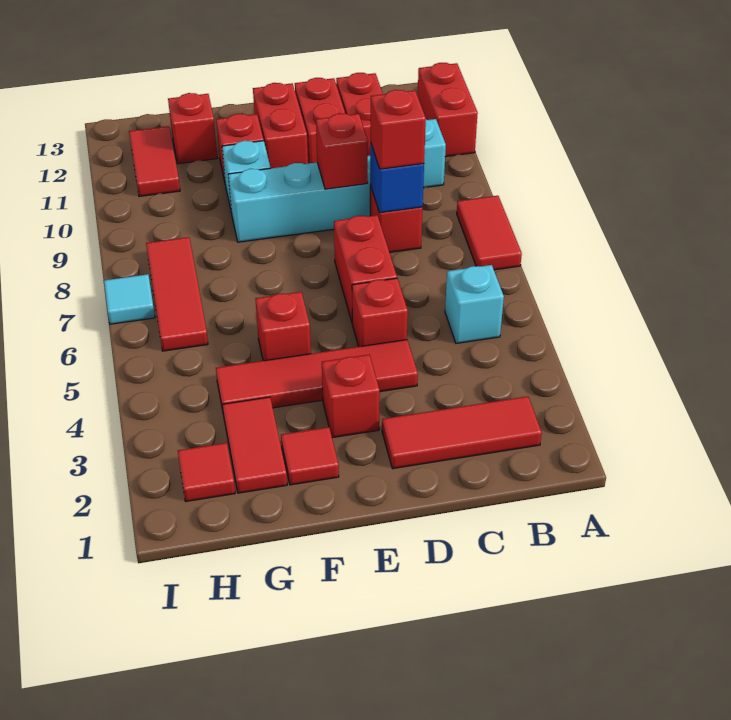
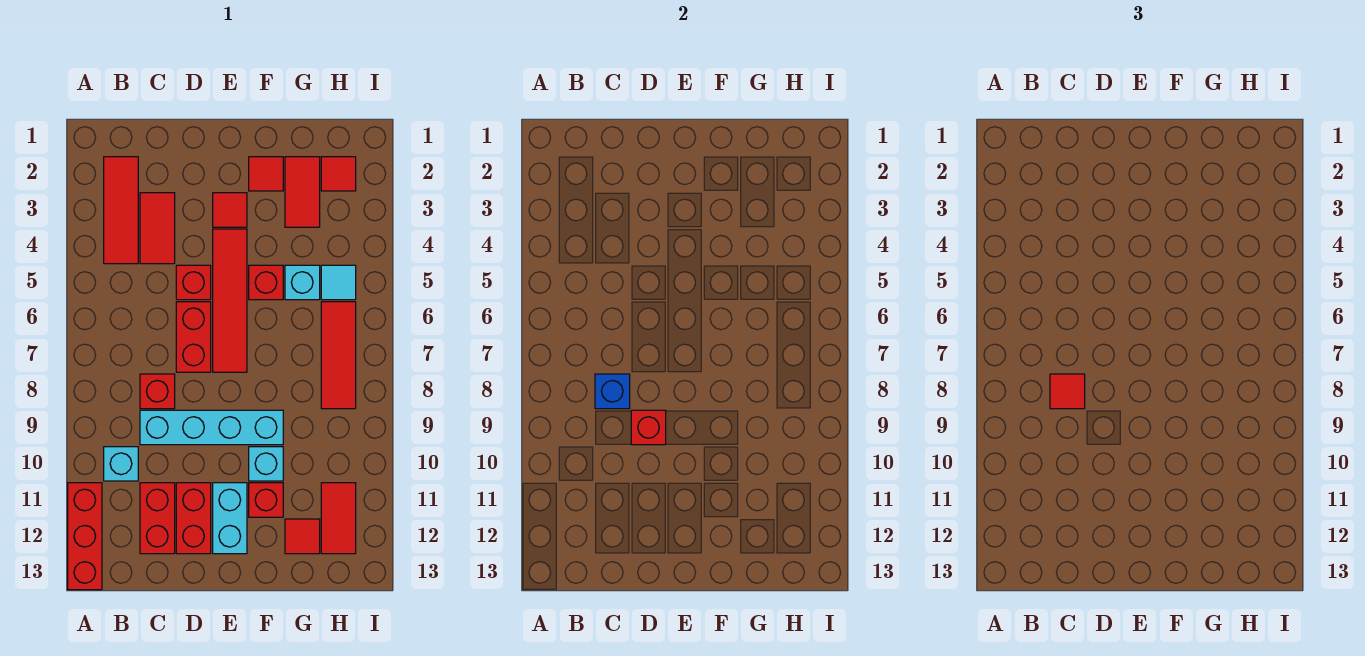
red 1x2 tile [457,196,522,270] -> red 1x2 tile moved to [140,193,175,264]
red 1x2 brick [418,63,478,157] -> red 1x3 brick [68,483,102,590]
red 1x3 tile [382,396,542,469] -> red 1x3 tile turned to [104,157,138,264]
cyan 1x1 brick [445,265,504,343] -> cyan 1x1 brick moved to [285,265,320,300]
red 1x1 brick [371,90,426,169] -> red 1x1 tile [1050,374,1085,409]
red 1x4 tile [216,340,418,410] -> red 1x4 tile turned to [213,229,247,372]
red 1x1 brick [322,355,380,438] -> red 1x1 tile [213,193,247,227]
red 1x2 brick [253,83,308,168] -> cyan 1x2 brick [213,483,247,554]
red 1x1 brick [168,93,217,164] -> red 1x1 tile [285,519,320,554]
cyan 1x1 tile [104,274,155,324] -> cyan 1x1 tile moved to [321,265,356,300]

